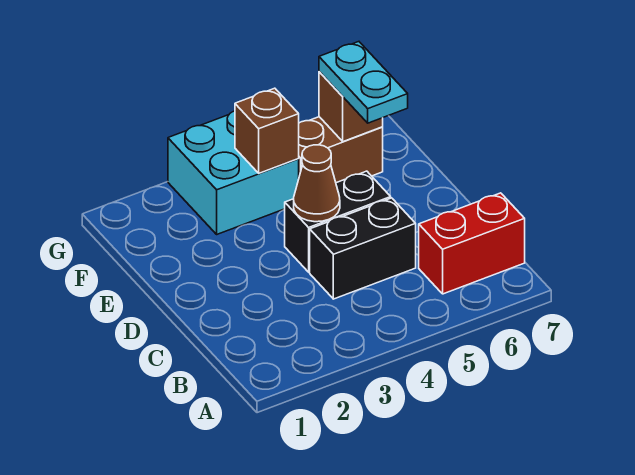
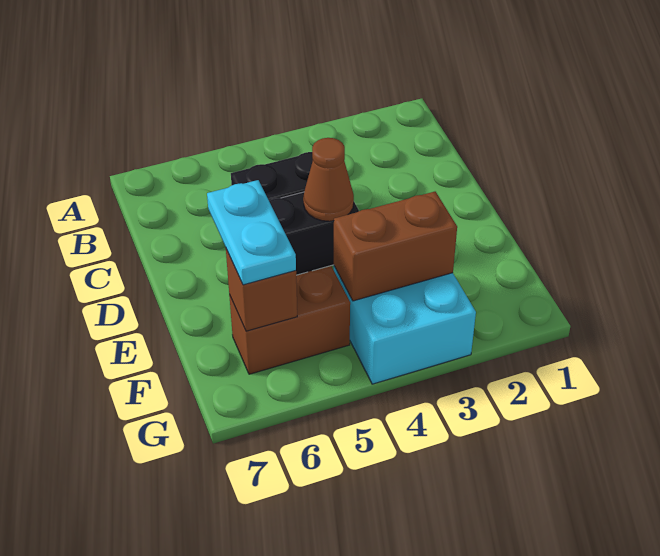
red 1x2 brick [419,193,525,294] -> none
brown 1x1 brick [235,88,299,173] -> brown 1x2 brick [334,192,457,301]

